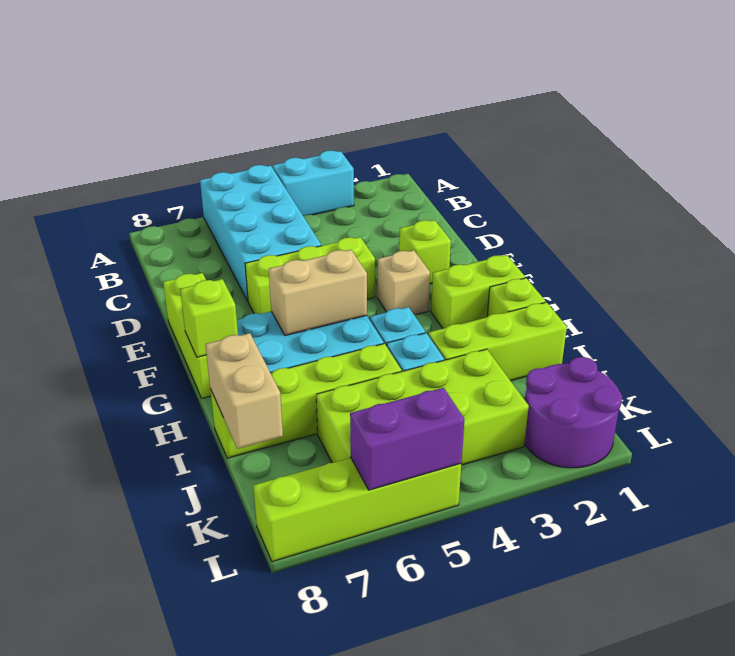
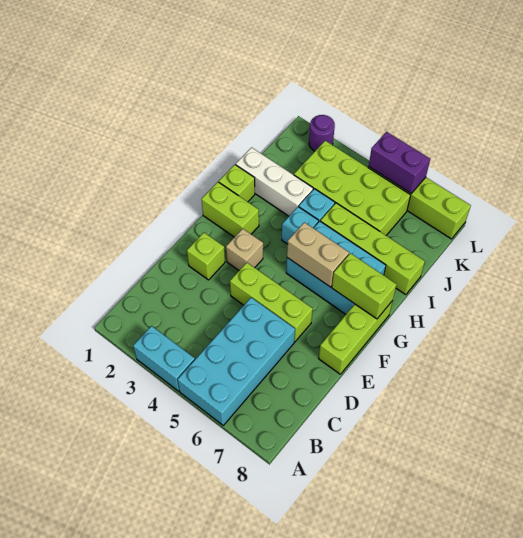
lime 1x1 brick [180,279,238,357] -> lime 1x2 brick [332,253,397,319]
lime 1x3 brick [428,302,567,381] -> white 1x3 brick [236,148,313,216]
tan 1x2 brick [205,333,283,449] -> none
purple 2x2 round brick [525,357,622,468] -> purple 1x1 round brick [309,115,335,151]

